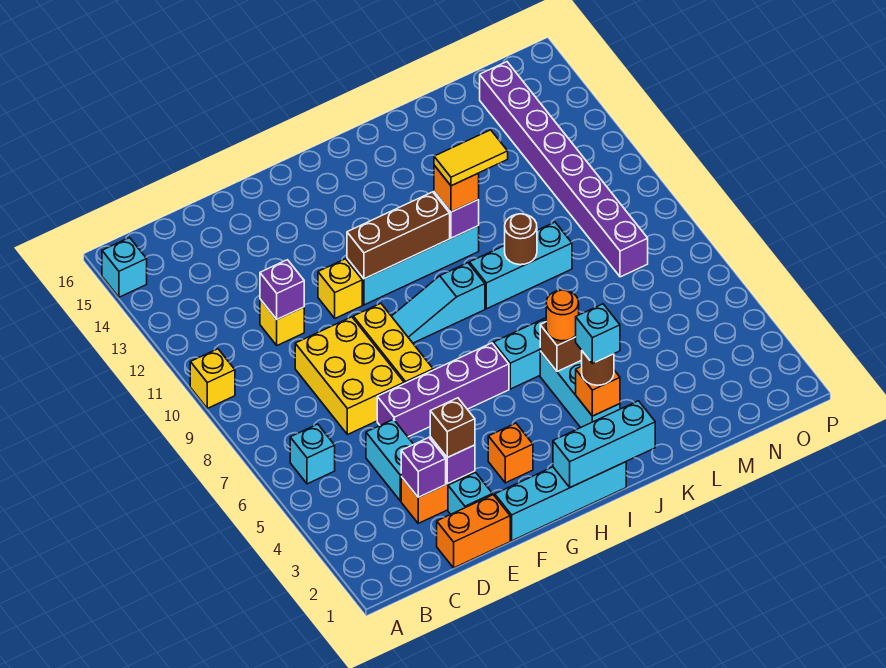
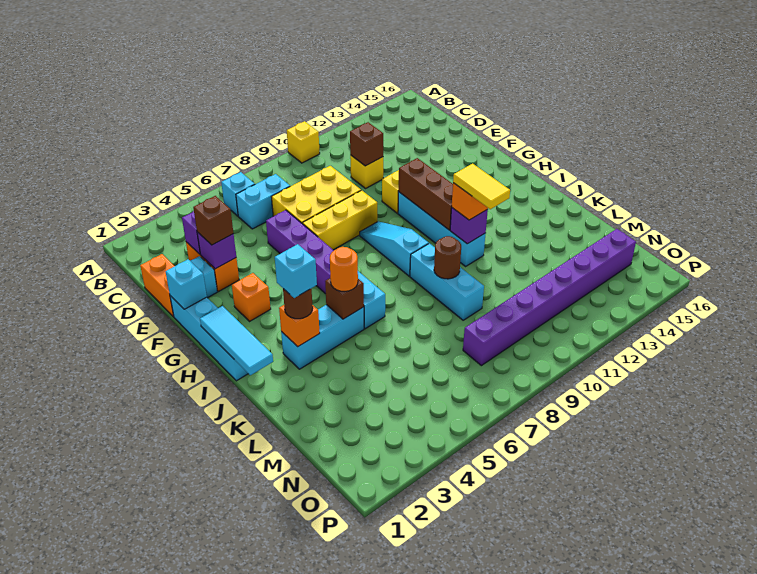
cyan 1x1 brick [102,238,147,297] -> cyan 1x1 brick moved to [166,259,207,309]
cyan 1x2 brick [366,419,413,501] -> cyan 1x2 brick moved to [236,174,290,229]
purple 1x1 brick [260,260,304,319] -> brown 1x1 brick [350,122,383,166]
cyan 1x3 brick [553,401,655,487] -> cyan 1x3 tile [200,306,273,375]

